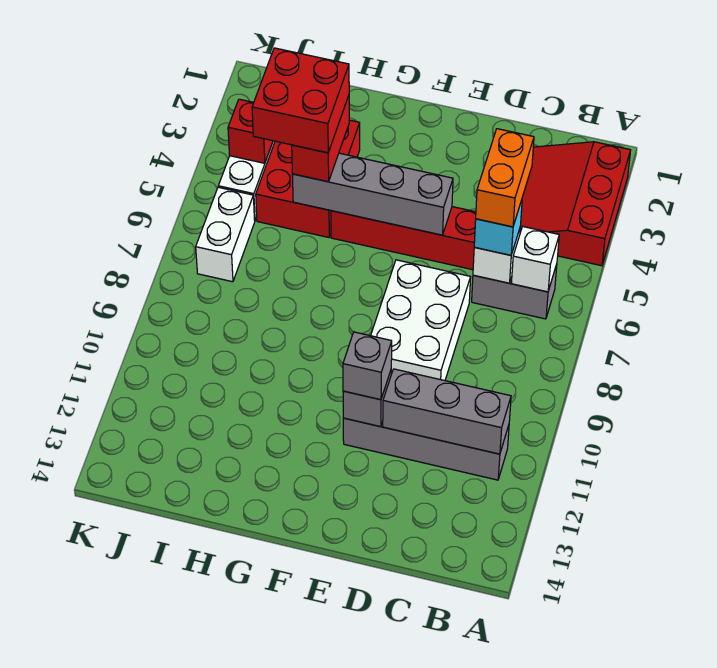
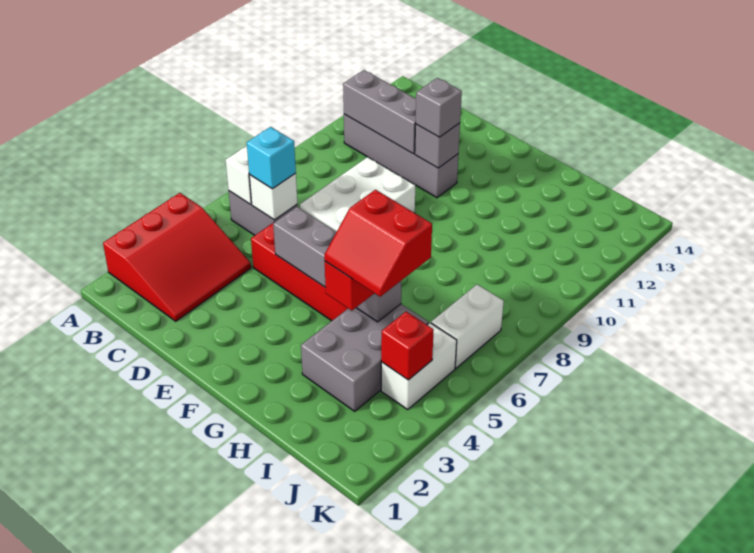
orange 1x2 brick [476,129,534,227] -> none
red 2x3 brick [256,120,360,237] -> grey 2x3 brick [301,304,429,411]
red 2x2 brick [252,48,349,153] -> red 2x2 slope [324,190,432,297]

